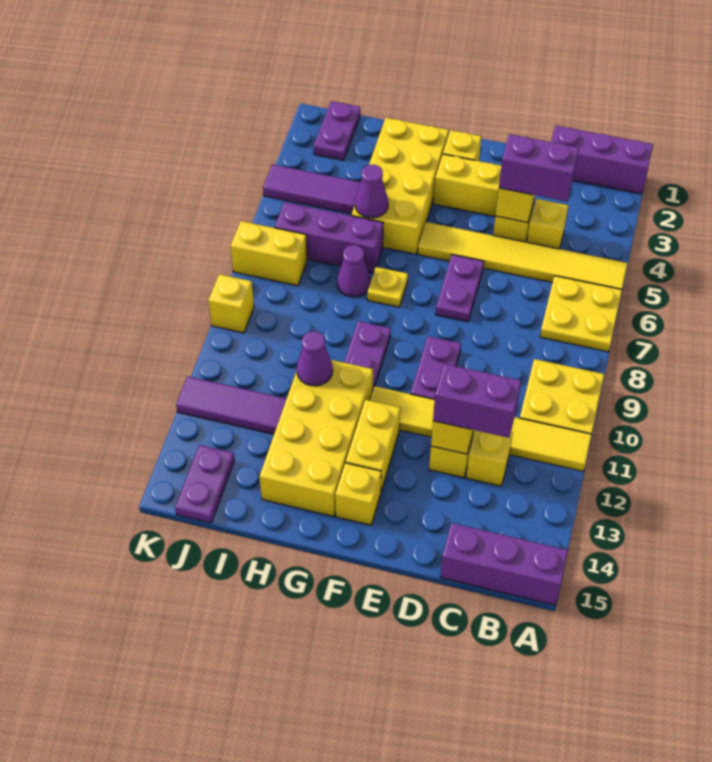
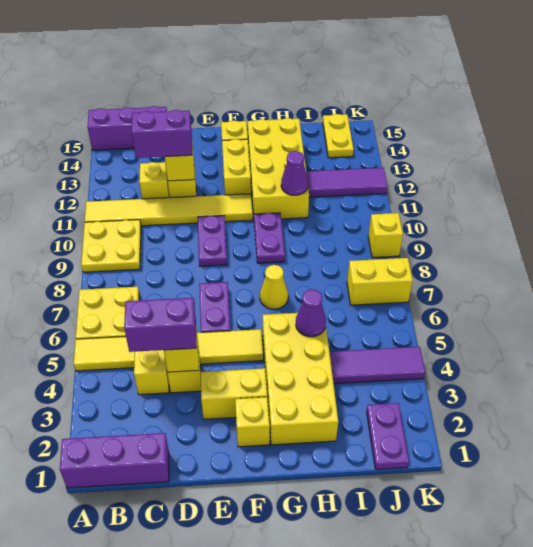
yellow 1x1 plate [367,267,408,307] -> yellow 1x1 cone [260,265,288,309]
purple 1x3 brick [275,202,383,273] -> none
purple 1x1 cone [337,245,370,297] -> none
purple 1x2 plate [175,445,234,523] -> yellow 1x2 plate [323,114,354,158]

